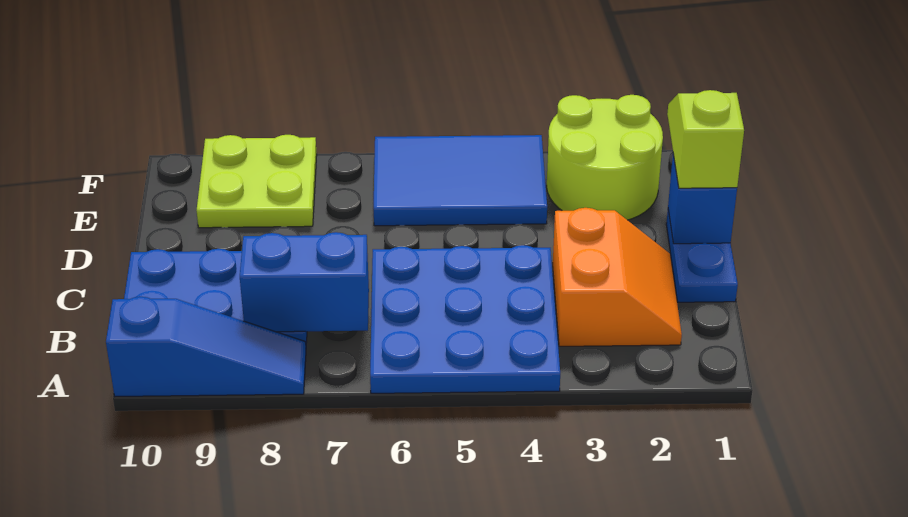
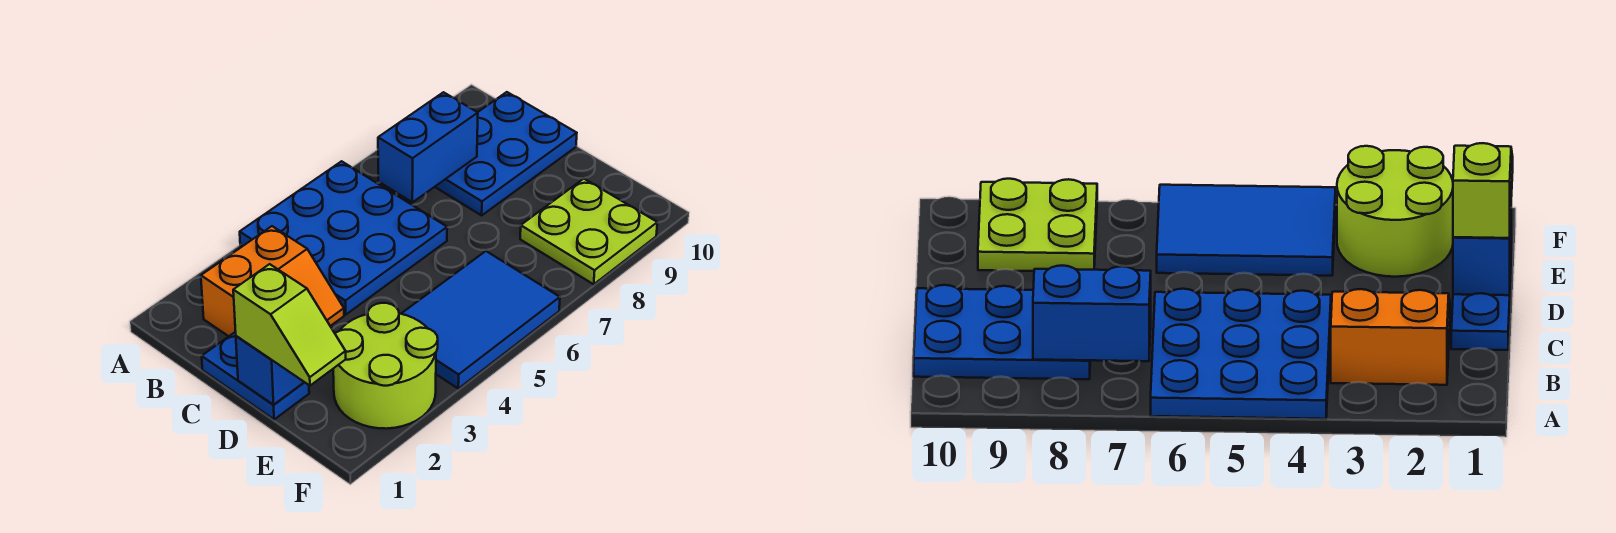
blue 1x3 slope [106,297,306,396] -> none
orange 2x2 slope [553,208,682,346] -> orange 2x2 slope turned to [201,226,344,336]

